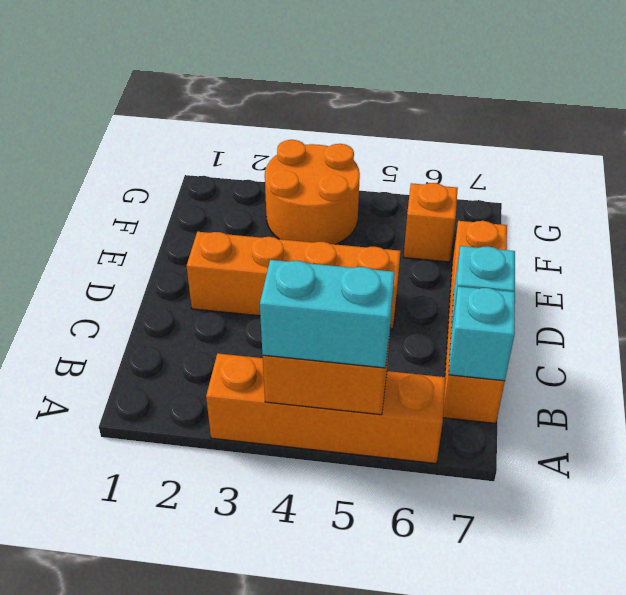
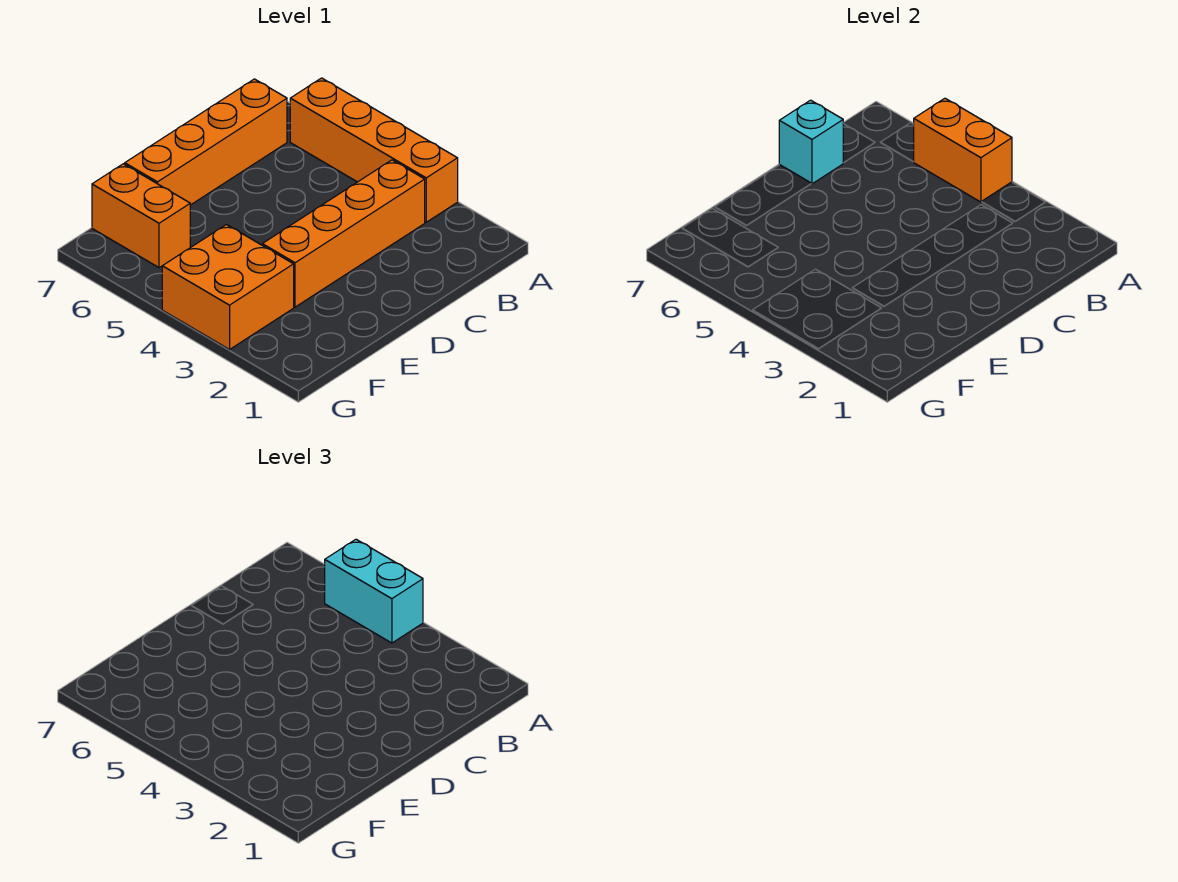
cyan 1x1 brick [449,287,515,381] -> none
orange 1x4 brick [187,232,401,329] -> orange 1x4 brick turned to [262,160,425,307]
orange 2x2 round brick [265,140,360,245] -> orange 2x2 brick [162,225,294,350]
orange 1x1 brick [404,183,458,262] -> orange 1x2 brick [92,164,190,268]

